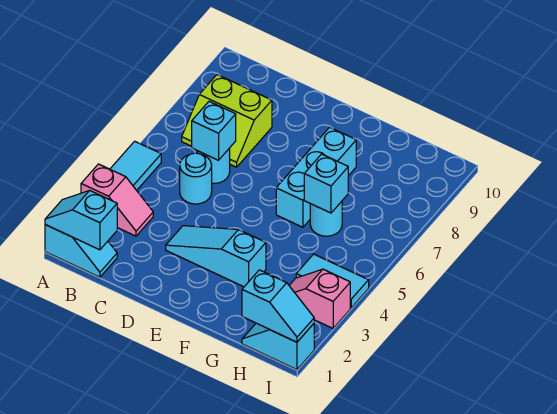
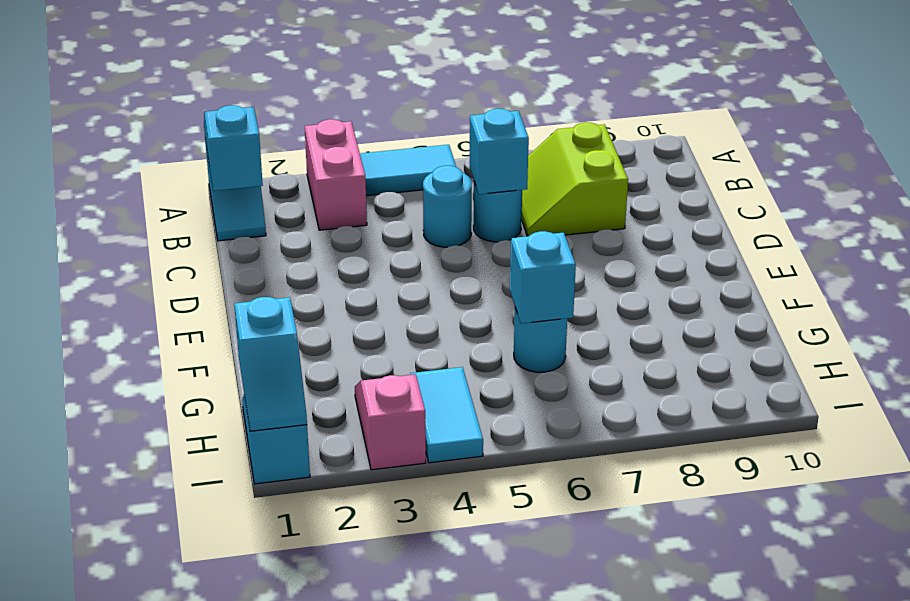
pink 1x2 slope [81,164,153,236] -> pink 1x2 brick [305,119,367,230]
cyan 1x3 slope [166,226,266,287] -> none
cyan 1x3 brick [276,127,356,227] -> none

